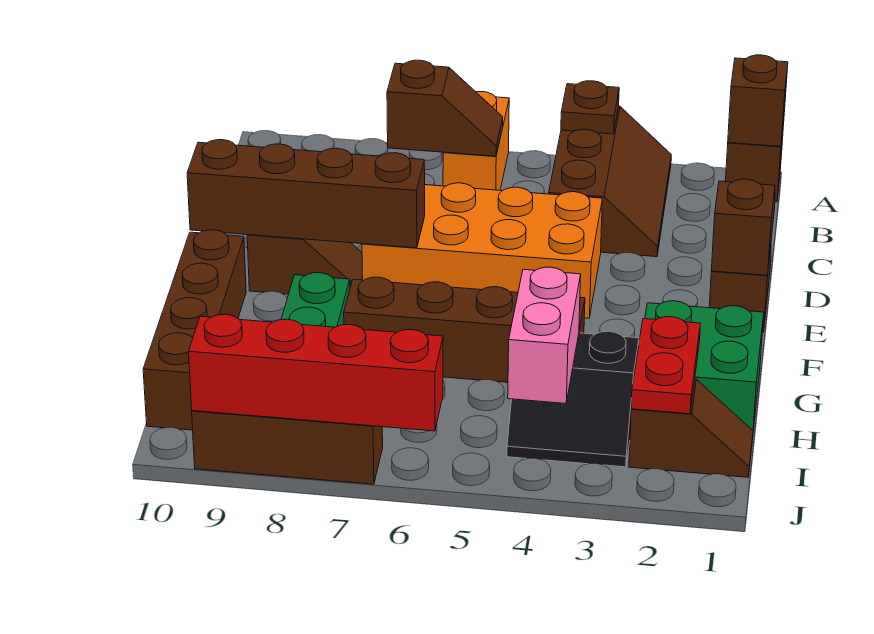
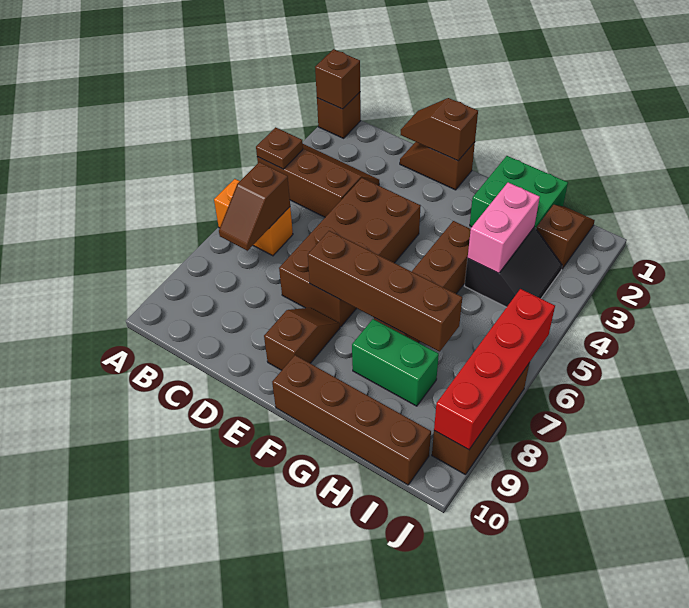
brown 1x2 slope [387,60,503,156] -> brown 1x2 slope turned to [219,162,290,251]
orange 2x4 brick [362,183,602,318] -> brown 2x4 brick [279,178,421,327]
brown 1x4 brick [187,140,425,248] -> brown 1x4 brick turned to [308,231,462,352]
red 1x2 plate [631,317,700,414] -> none
pink 1x2 brick [508,267,581,404] -> pink 1x2 brick turned to [468,182,540,273]

